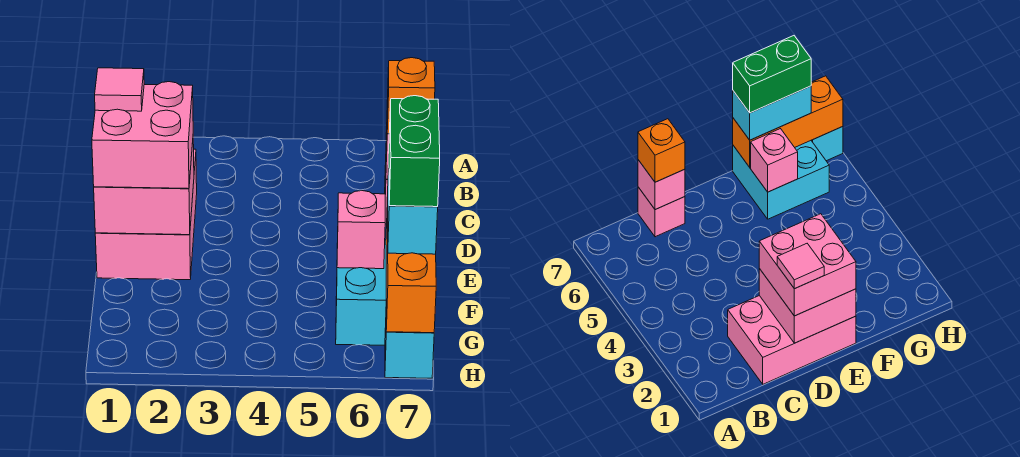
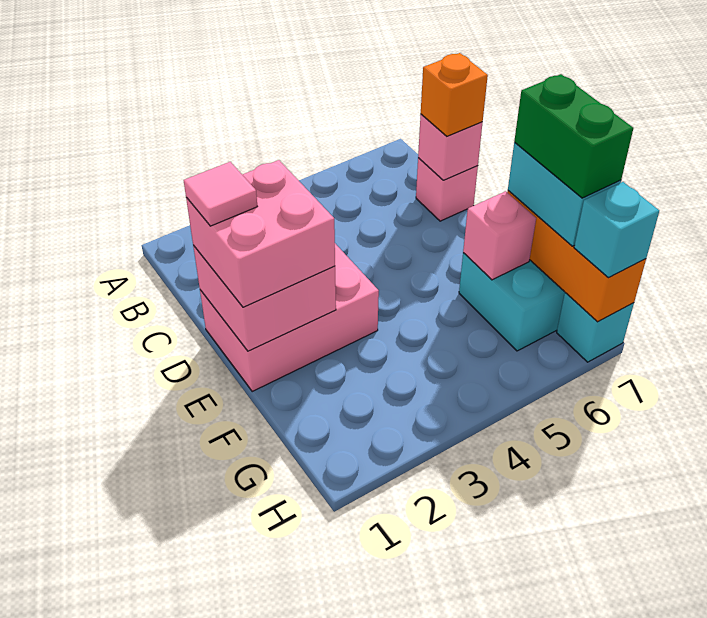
pink 2x3 brick [95,149,197,280] -> pink 2x3 brick turned to [200,244,379,391]
none -> cyan 1x1 brick [574,182,659,278]

